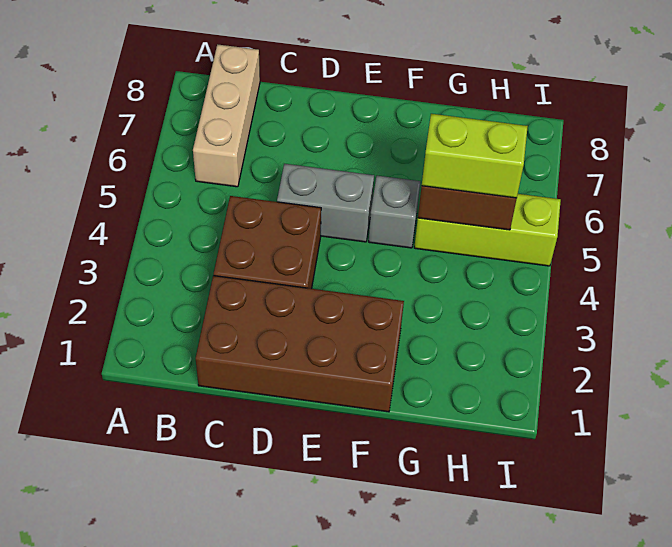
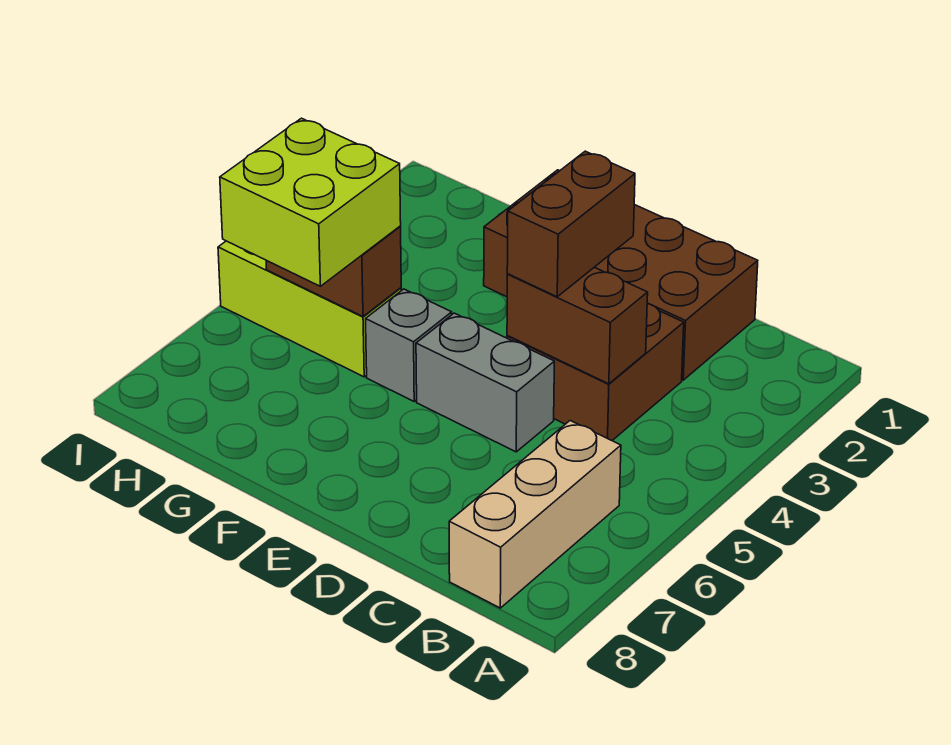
none -> brown 1x2 brick [507,267,648,384]
none -> brown 1x2 brick [507,151,635,297]
lime 1x2 brick [422,114,528,198] -> lime 2x2 brick [220,118,401,286]

